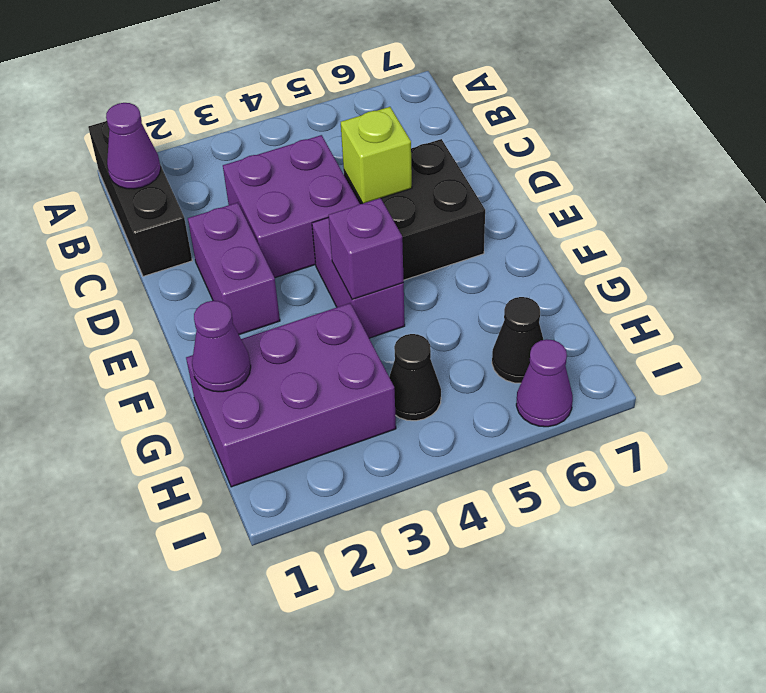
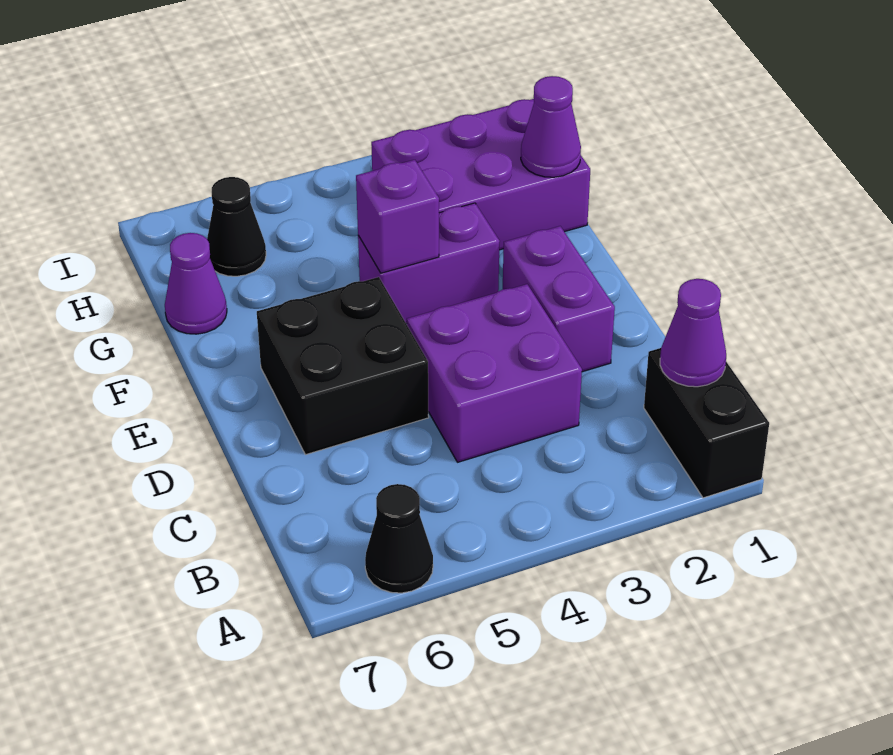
black 1x3 brick [88,121,192,276] -> black 1x2 brick [644,348,769,498]
lime 1x1 brick [341,107,412,204] -> none
purple 1x2 brick [312,217,405,338] -> purple 1x2 brick turned to [358,203,500,324]
black 1x1 cone [389,334,441,421] -> black 1x1 cone moved to [365,484,433,593]
purple 1x1 cone [516,339,573,427] -> purple 1x1 cone moved to [165,233,227,334]

